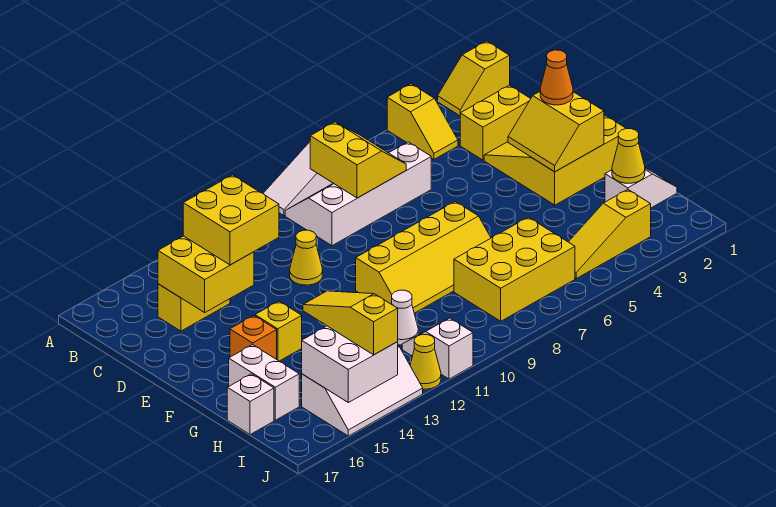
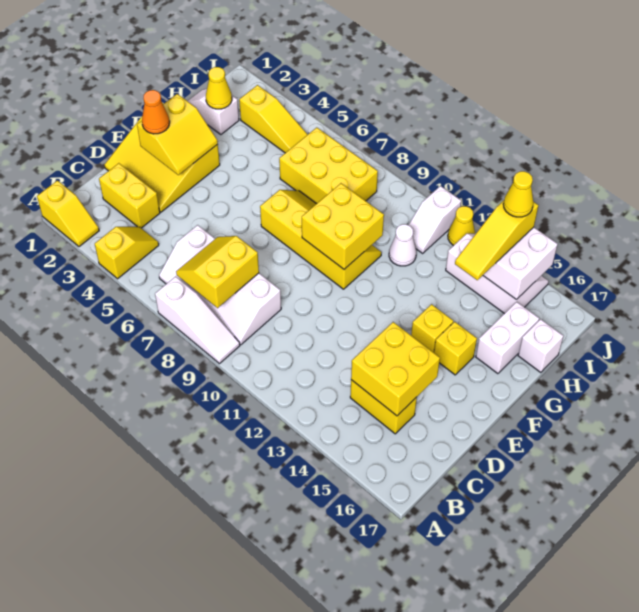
yellow 2x2 brick [183,175,279,265] -> yellow 2x2 brick moved to [302,183,384,269]
yellow 1x1 cone [290,230,323,285] -> yellow 1x1 cone moved to [503,171,533,217]
orange 1x1 brick [230,316,277,359] -> yellow 1x1 brick [434,322,477,375]

